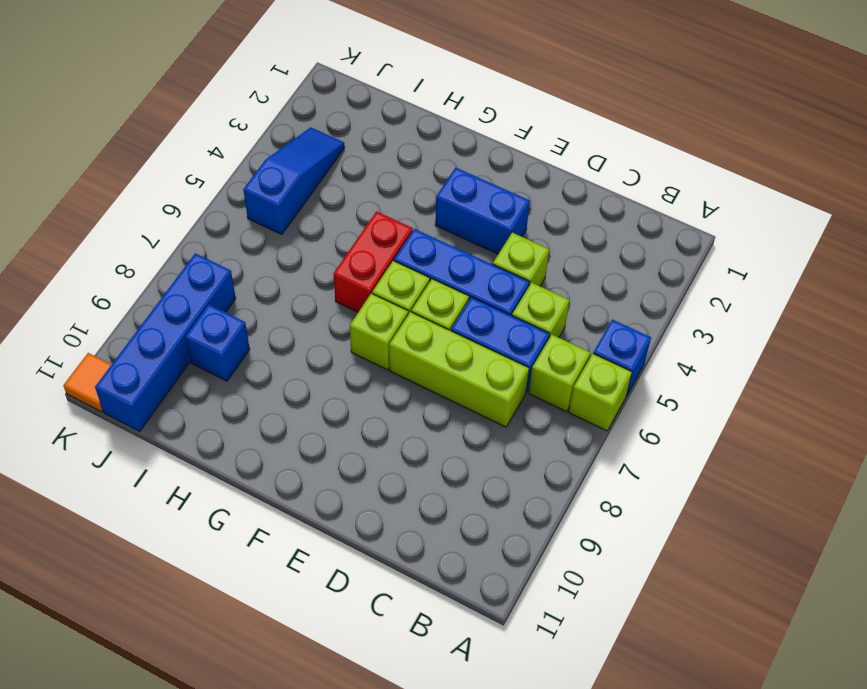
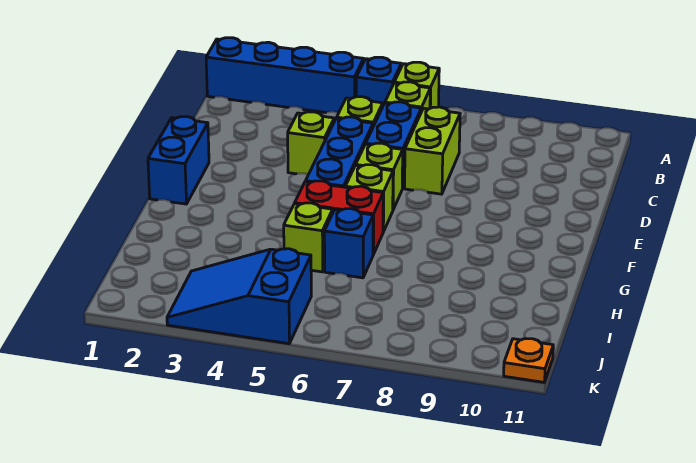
lime 1x3 brick [389,312,529,427] -> lime 1x2 brick [405,107,460,194]
blue 1x2 brick [435,168,530,254] -> blue 1x2 brick moved to [148,117,209,204]
lime 1x1 brick [350,293,408,370] -> lime 1x1 brick moved to [284,203,333,272]
blue 1x1 brick [185,305,250,381] -> blue 1x1 brick moved to [324,209,373,278]
blue 1x3 slope [243,127,345,235] -> blue 2x3 slope [167,249,311,344]
blue 1x4 brick [95,253,236,431] -> blue 1x4 brick moved to [206,38,364,113]
orange 1x1 tile [63,353,111,412] -> orange 1x1 plate [504,339,553,382]

